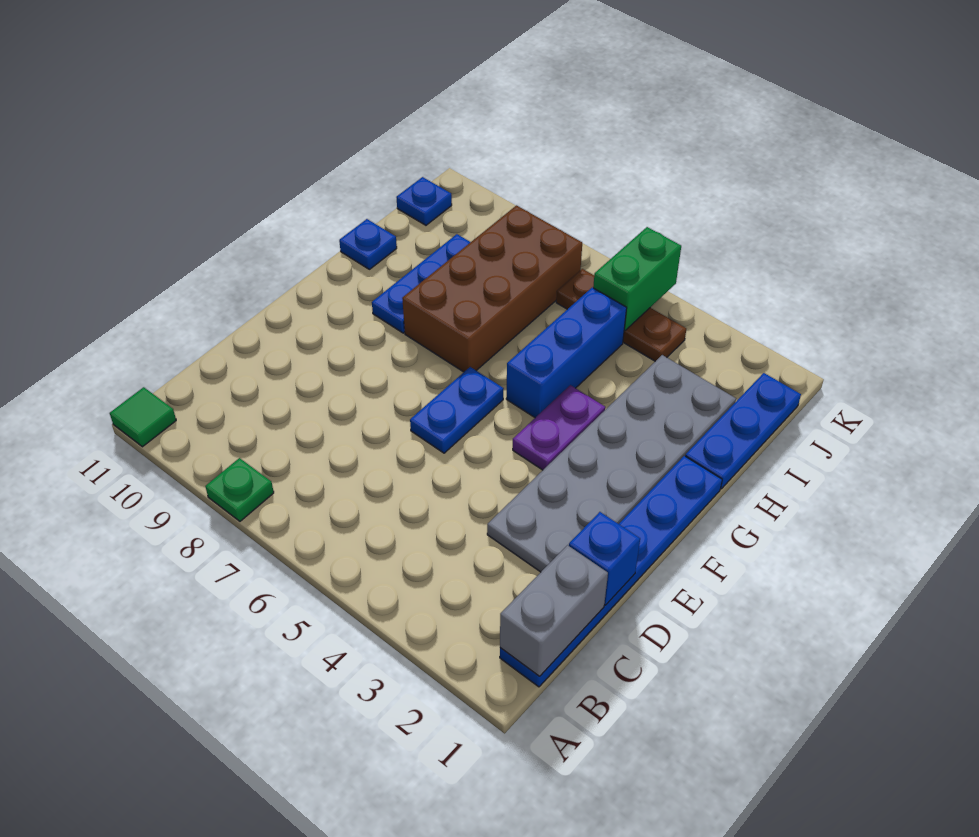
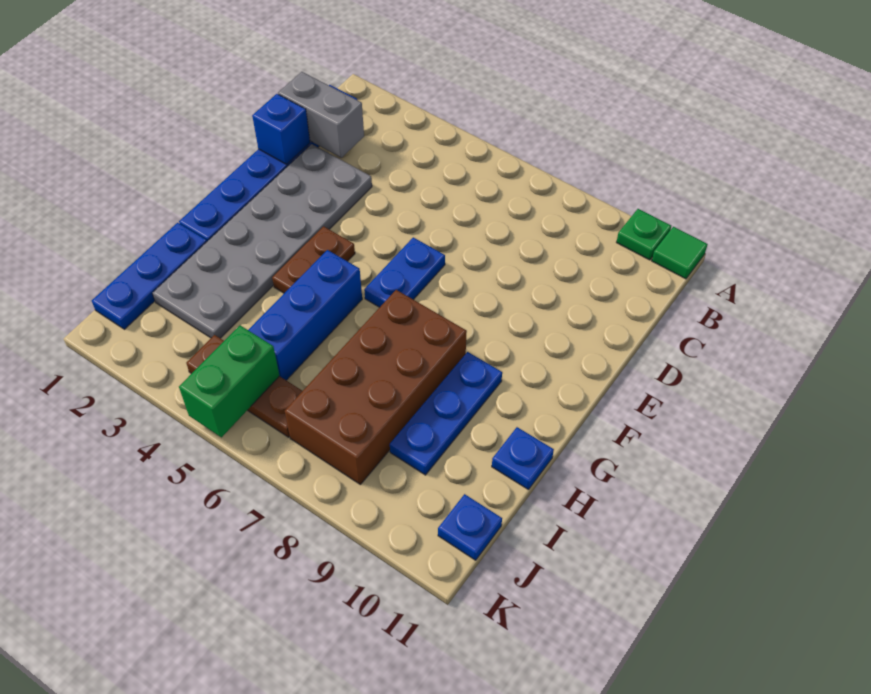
green 1x1 plate [205,458,274,521] -> green 1x1 plate moved to [616,209,671,260]
grey 1x2 brick [500,545,608,676] -> grey 1x2 brick turned to [278,72,364,158]
purple 1x2 plate [513,385,605,470] -> brown 1x2 plate [272,226,355,293]

